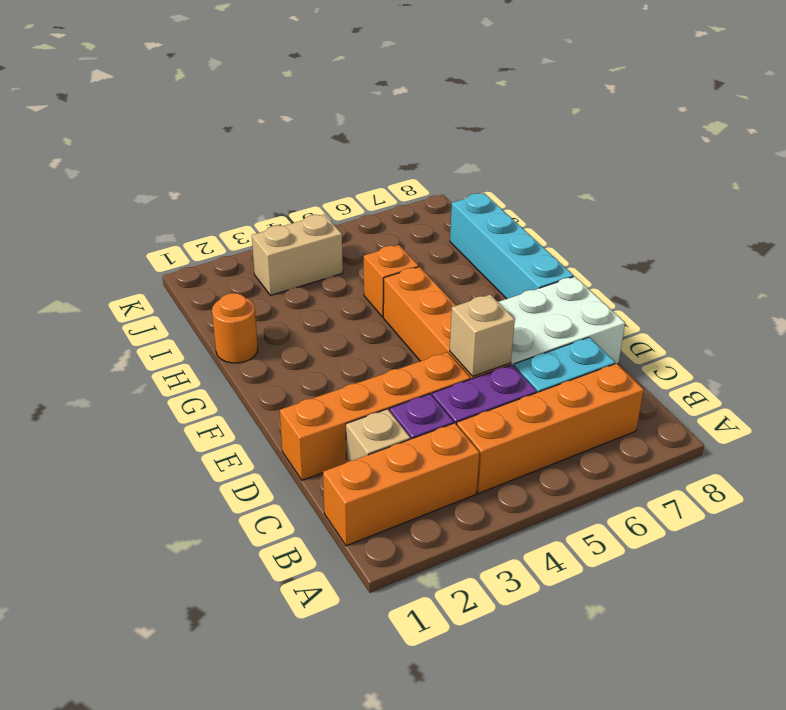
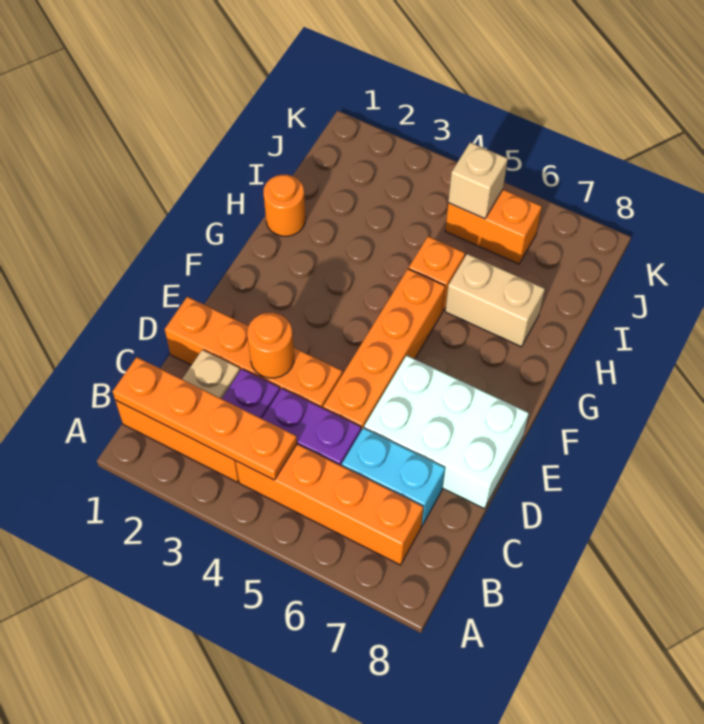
none -> orange 1x4 plate [113,357,297,480]
none -> orange 1x1 round brick [247,313,294,378]
tan 1x1 brick [450,294,515,376] -> tan 1x1 brick moved to [448,142,508,219]
cyan 1x4 brick [450,193,574,299] -> none
tan 1x2 brick [252,214,343,295] -> tan 1x2 brick moved to [445,254,545,347]
none -> orange 1x2 brick [445,190,542,264]

